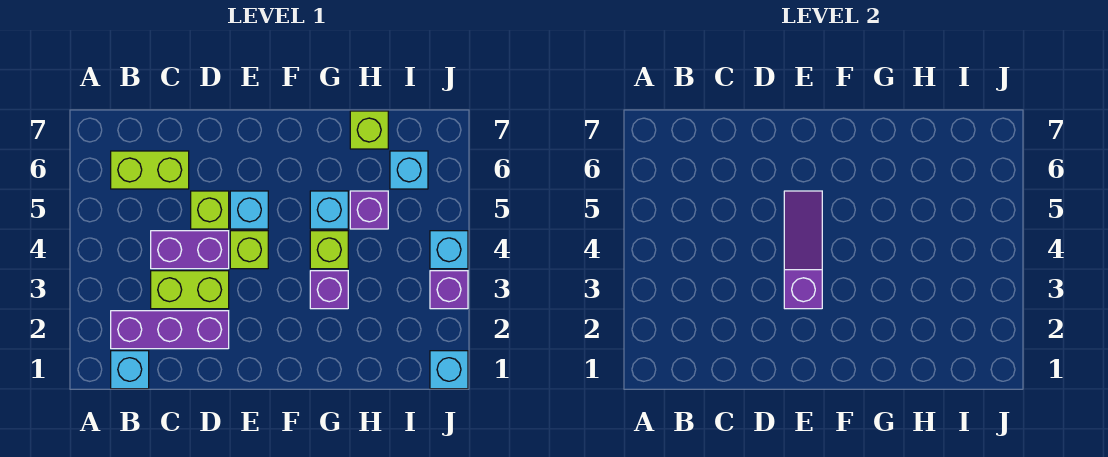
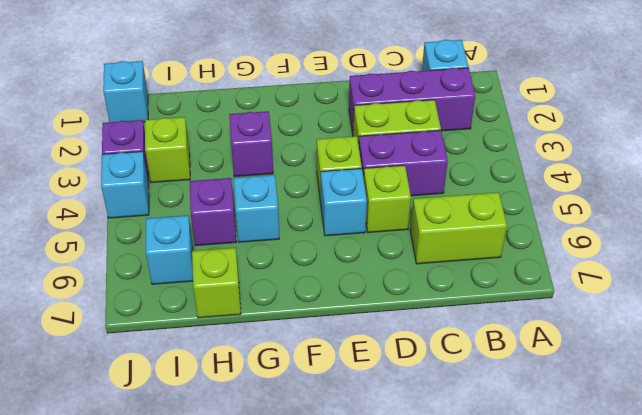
purple 1x3 slope [784,191,822,309] -> none
lime 1x1 brick [310,231,348,269] -> lime 1x1 brick moved to [145,117,190,183]

